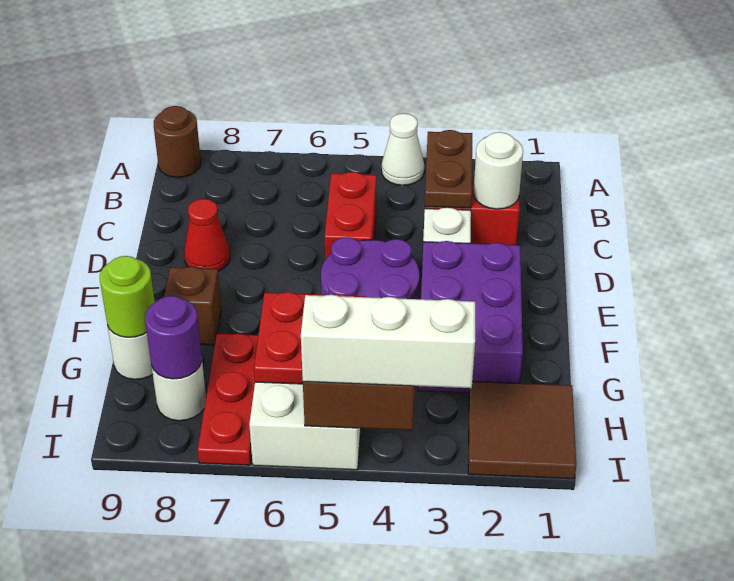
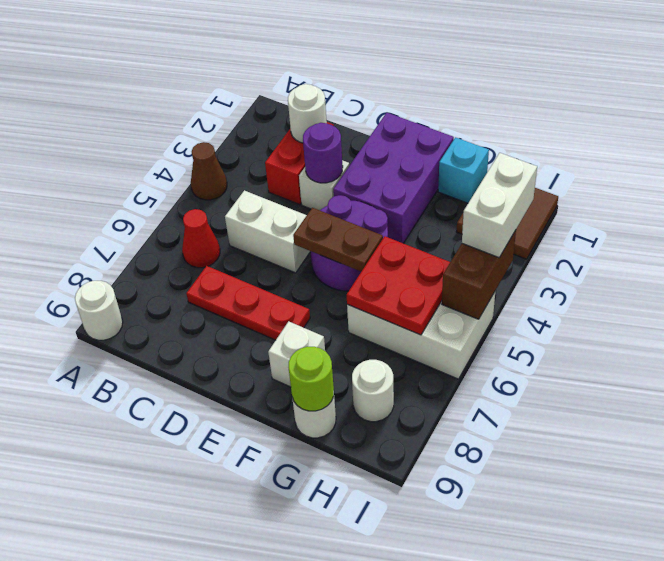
white 1x1 cone [381,113,424,185] -> brown 1x1 cone [191,142,227,200]
brown 1x1 round brick [153,106,201,178] -> white 1x1 round brick [75,281,123,340]
brown 1x2 plate [425,130,472,208] -> brown 1x2 plate moved to [293,208,383,272]
red 1x2 brick [325,172,376,260] -> white 1x2 brick [225,190,310,273]
red 1x1 cone [184,199,230,271] -> red 1x1 cone moved to [182,209,220,268]
purple 2x3 brick [418,241,523,393] -> purple 2x3 brick turned to [333,113,454,243]
brown 1x1 brick [164,267,222,345] -> white 1x1 brick [268,321,325,387]
none -> cyan 1x1 brick [438,137,489,203]
red 1x3 plate [198,334,258,465] -> red 1x3 plate moved to [186,266,310,340]
purple 1x1 round brick [145,296,202,379] -> purple 1x1 round brick moved to [303,123,343,183]
white 1x3 brick [301,295,475,388] -> white 1x2 brick [462,153,537,258]

